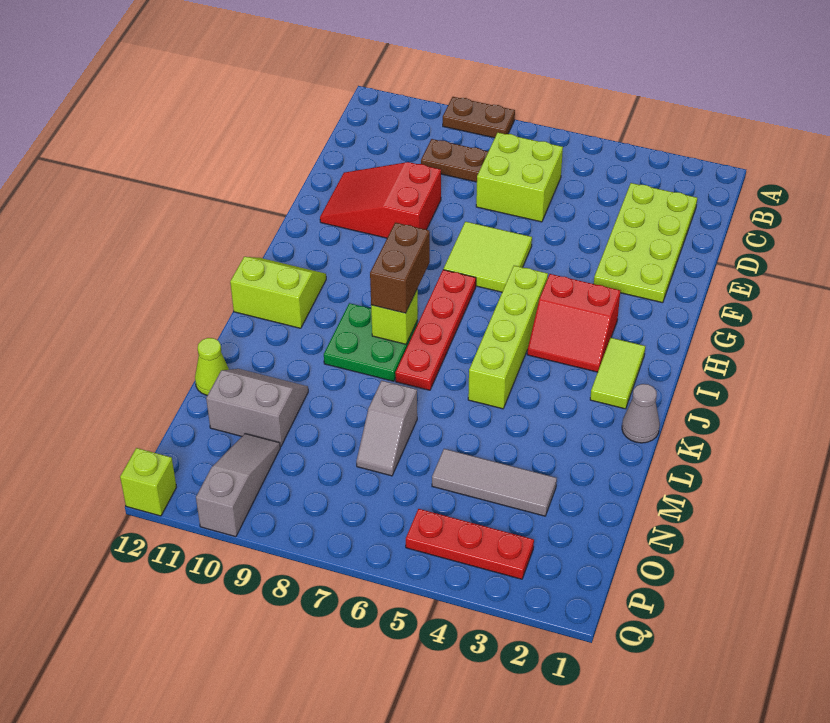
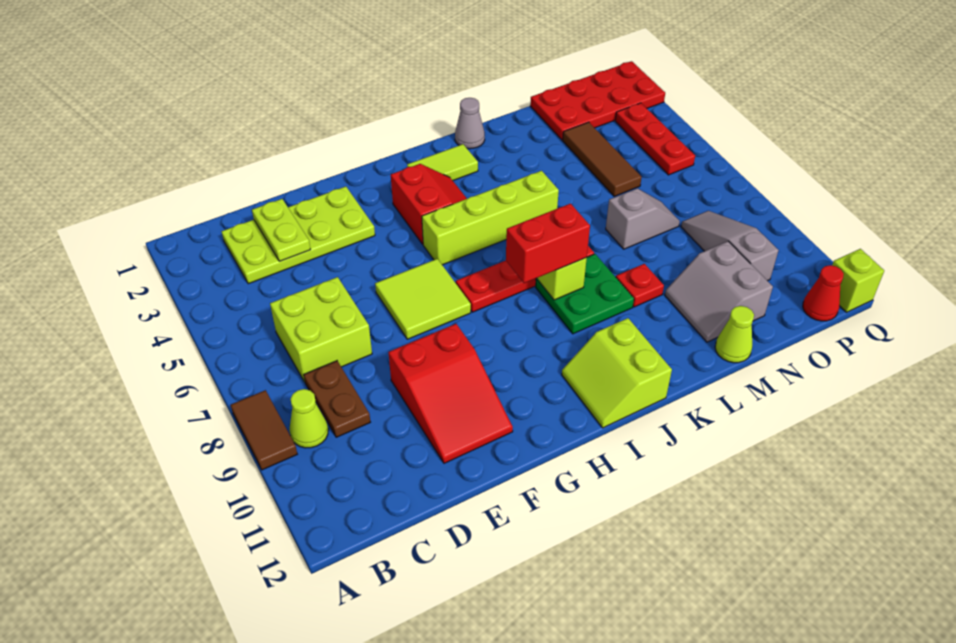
brown 1x2 plate [443,97,515,138] -> brown 1x2 tile [231,390,297,470]
none -> lime 1x1 cone [289,389,328,448]
none -> lime 1x2 plate [252,199,310,261]
brown 1x2 brick [370,223,430,313] -> red 1x2 brick [506,204,590,283]
none -> red 1x1 plate [616,264,664,307]
none -> red 2x4 plate [530,61,665,140]
grey 1x3 tile [432,449,557,516] -> brown 1x3 tile [563,122,642,196]
grey 1x3 slope [196,434,280,537] -> grey 1x3 slope turned to [681,211,779,281]
none -> red 1x1 cone [803,265,844,321]

